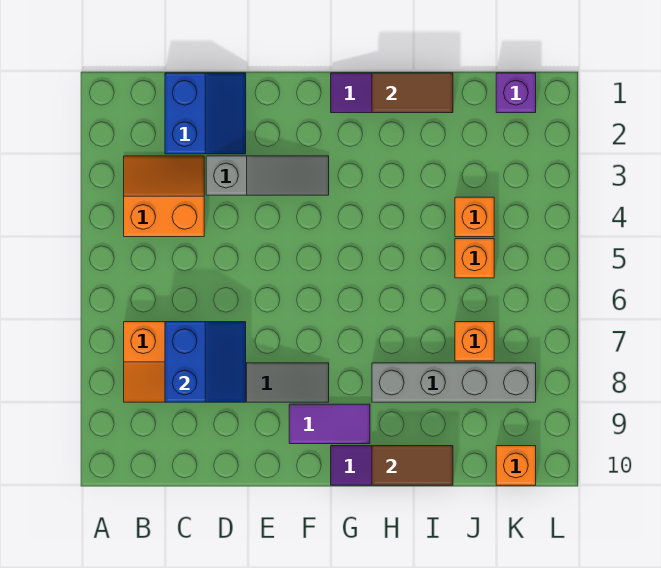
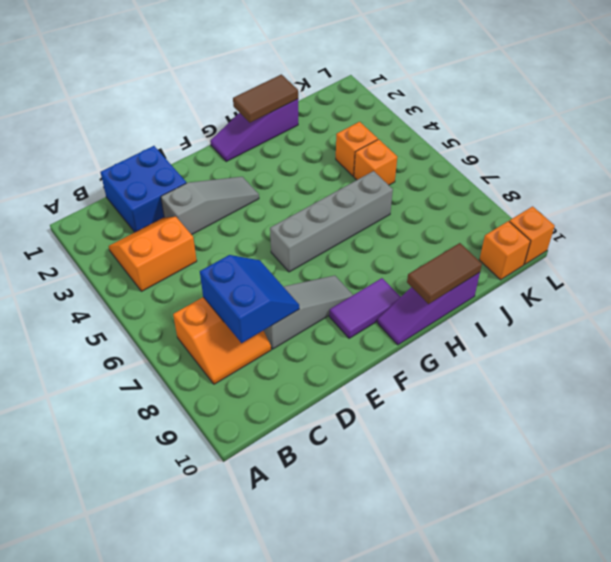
blue 2x2 slope [165,73,246,154] -> blue 2x2 brick [100,146,186,232]
grey 1x4 brick [372,363,536,402] -> grey 1x4 brick moved to [270,171,393,272]
orange 1x1 brick [455,322,494,361] -> orange 1x1 brick moved to [509,206,555,265]
purple 1x1 brick [496,73,536,113] -> none

